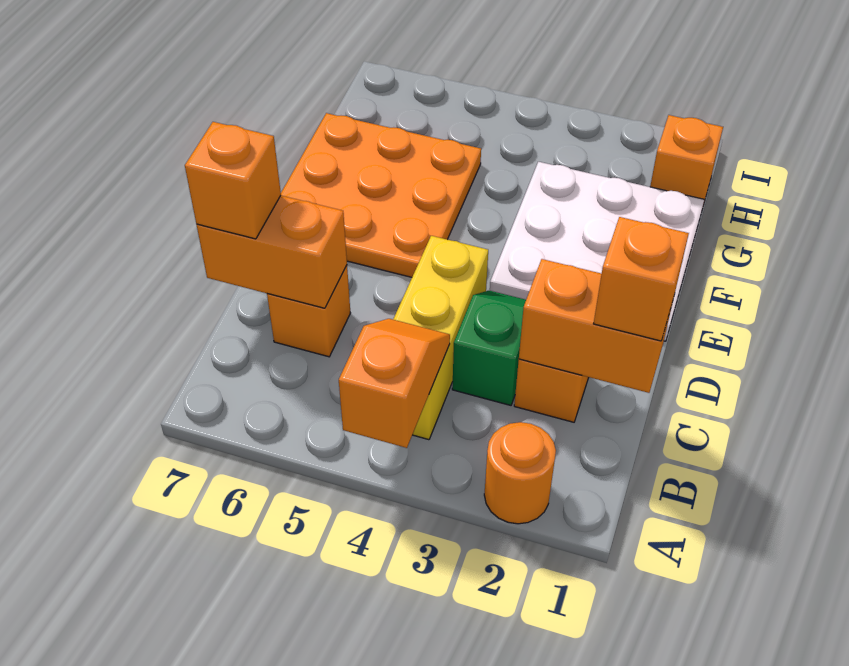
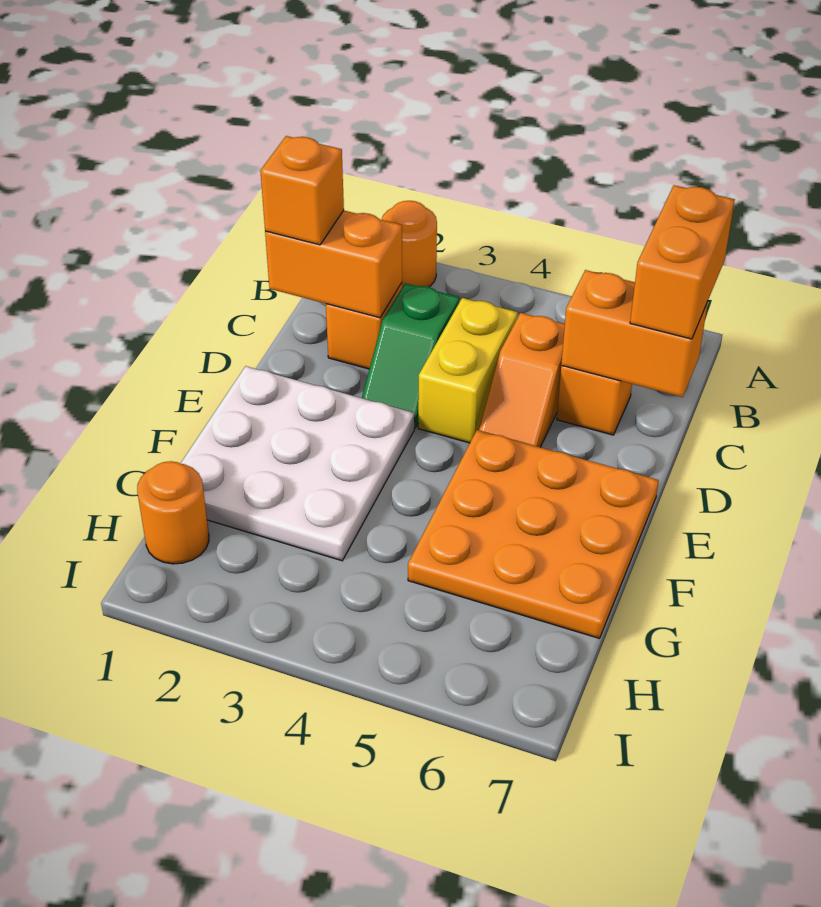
orange 1x2 slope [339,319,450,448] -> orange 1x2 slope moved to [479,313,565,447]
yellow 1x3 brick [393,236,488,440] -> yellow 1x2 brick [418,298,518,443]
orange 1x1 brick [185,122,281,239] -> orange 1x2 brick [630,185,735,339]
orange 1x1 brick [650,115,723,205] -> orange 1x1 round brick [137,461,209,564]

